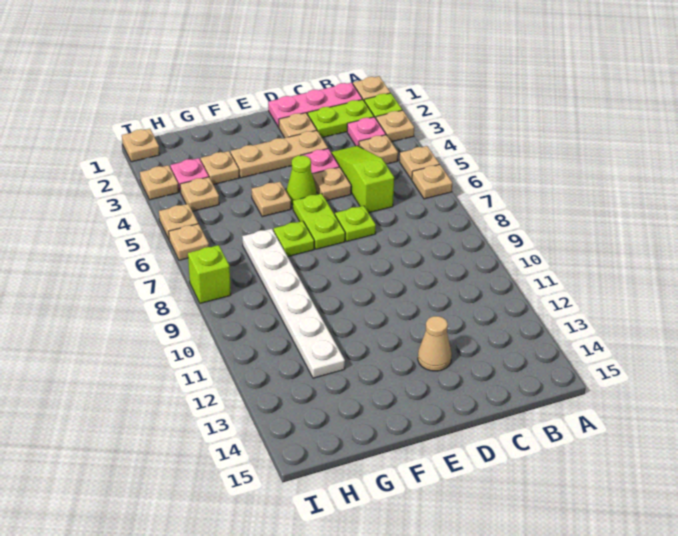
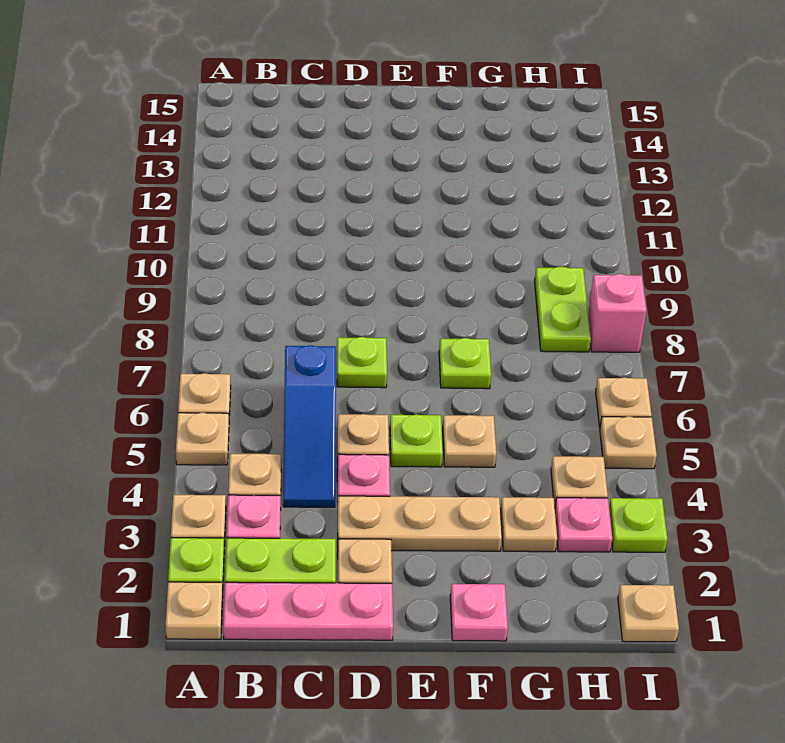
lime 1x3 slope [331,146,394,213] -> blue 1x3 slope [283,345,336,507]
tan 1x1 cone [418,316,452,371] -> none
lime 1x1 cone [286,155,317,204] -> lime 1x1 plate [390,414,443,467]
lime 1x2 plate [293,194,345,249] -> lime 1x2 plate moved to [535,266,591,352]
none -> pink 1x1 plate [450,584,508,641]
white 1x6 plate [242,229,345,378] -> none
tan 1x1 plate [140,165,179,200] -> lime 1x1 plate [609,498,667,552]
lime 1x1 brick [188,245,231,303] -> pink 1x1 brick [588,274,646,352]

